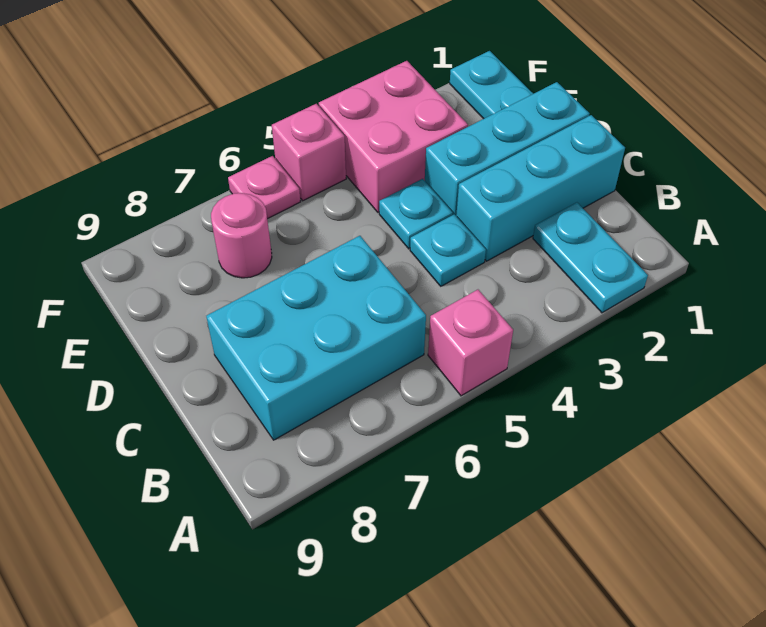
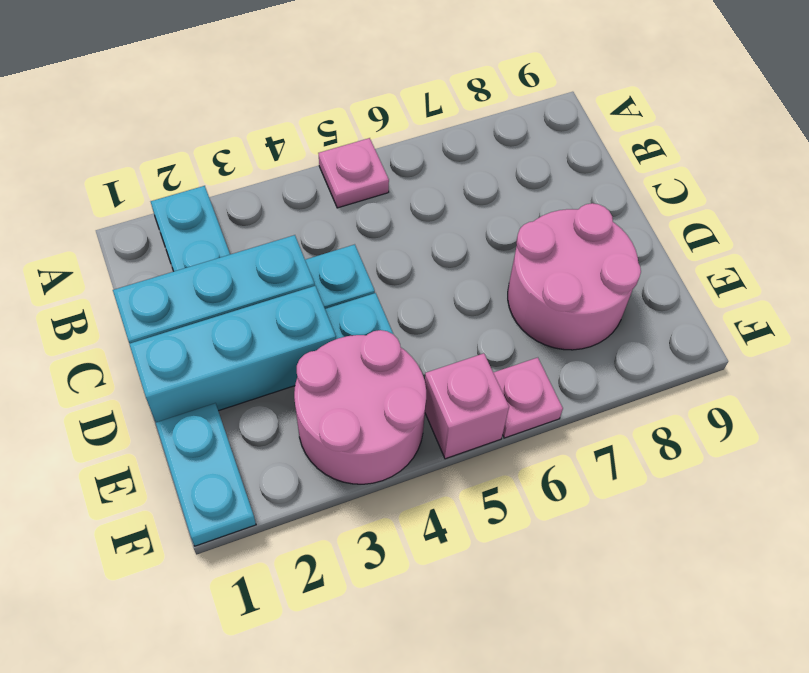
pink 1x1 brick [428,290,513,396] -> pink 1x1 plate [318,138,389,208]
cyan 2x3 brick [206,236,426,440] -> none
pink 2x2 brick [319,61,468,212] -> pink 2x2 round brick [294,330,426,484]
pink 1x1 round brick [211,193,272,278] -> pink 2x2 round brick [508,203,641,350]

